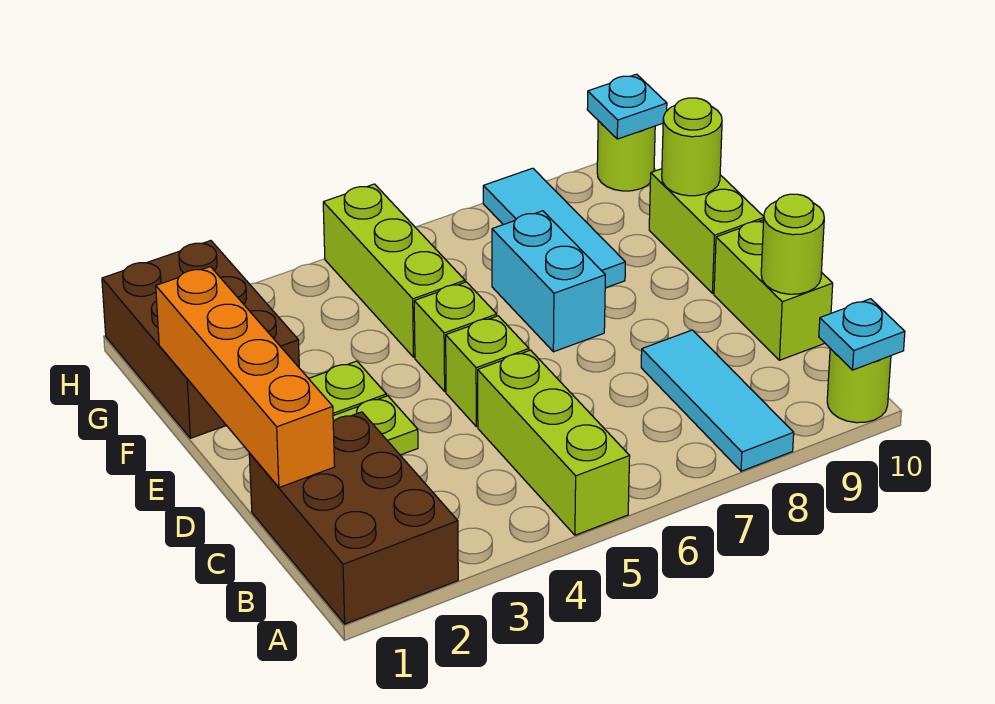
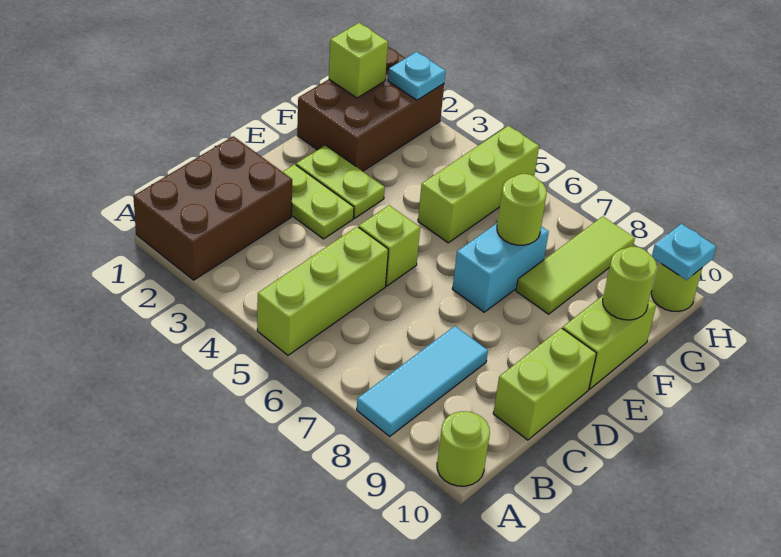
cyan 1x1 plate [819,299,905,370] -> cyan 1x1 plate moved to [388,52,446,100]
orange 1x4 brick [156,267,335,487] -> none
lime 1x1 round brick [761,194,824,294] -> lime 1x1 round brick moved to [497,174,547,245]
lime 1x1 brick [414,282,497,392] -> lime 1x1 brick moved to [329,23,388,98]
cyan 1x3 tile [483,168,625,288] -> lime 1x3 tile [516,216,635,314]

